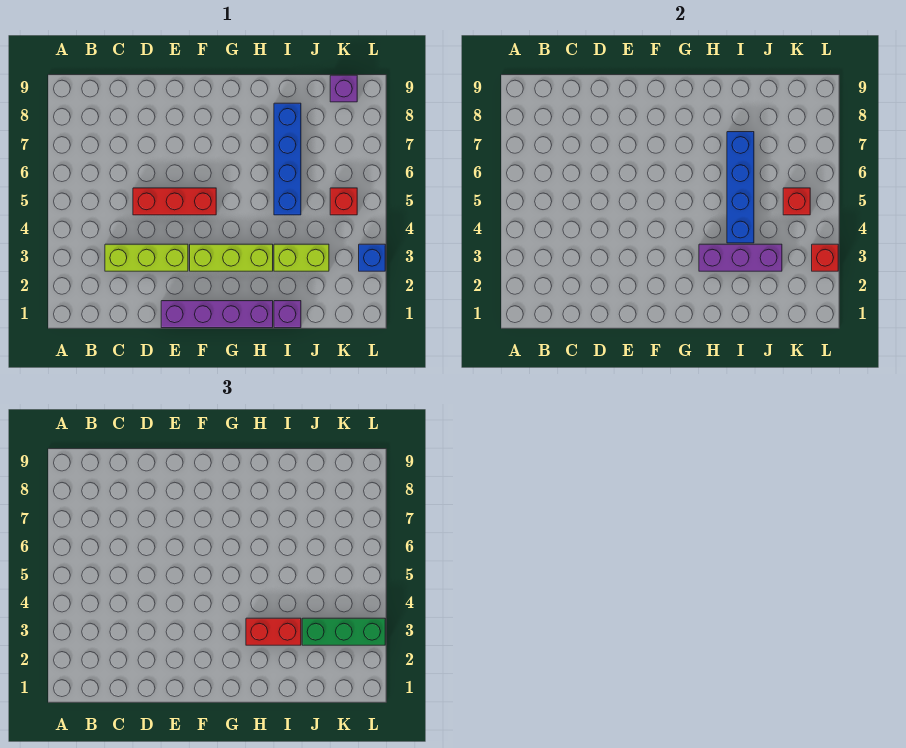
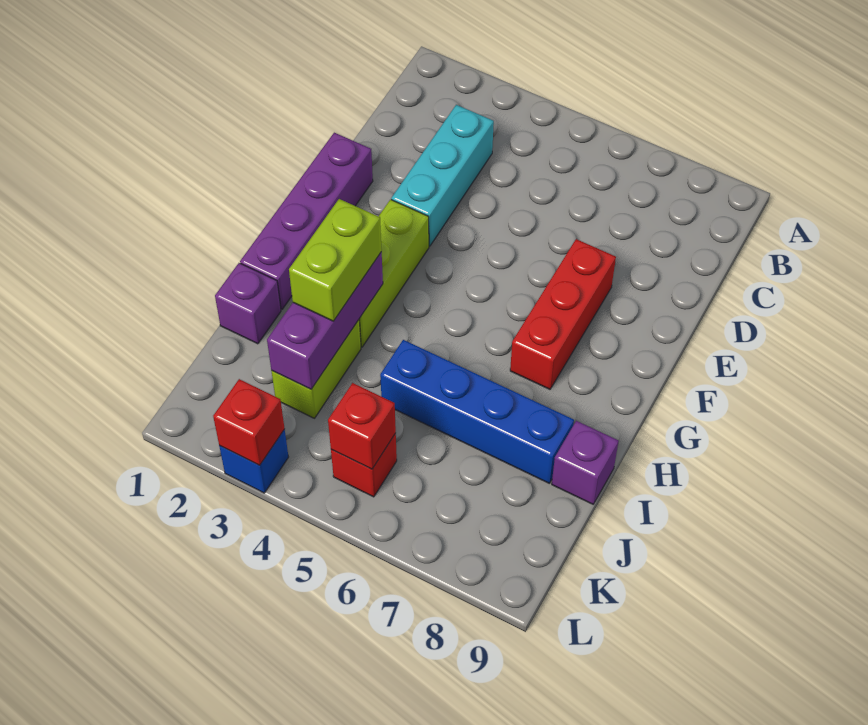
lime 1x3 brick [105,244,188,271] -> cyan 1x3 brick [391,105,494,246]
red 1x3 brick [133,188,216,215] -> red 1x3 brick moved to [510,239,616,389]
red 1x2 brick [246,618,301,645] -> lime 1x2 brick [289,199,382,321]
blue 1x4 brick [727,132,754,243] -> none
green 1x3 brick [302,618,385,645] -> none
purple 1x1 brick [330,75,357,102] -> purple 1x1 brick moved to [552,421,619,504]

